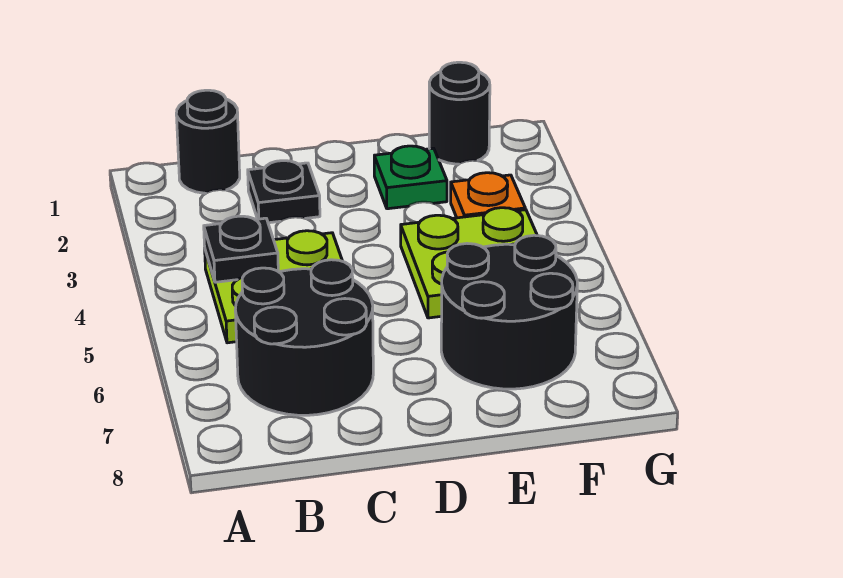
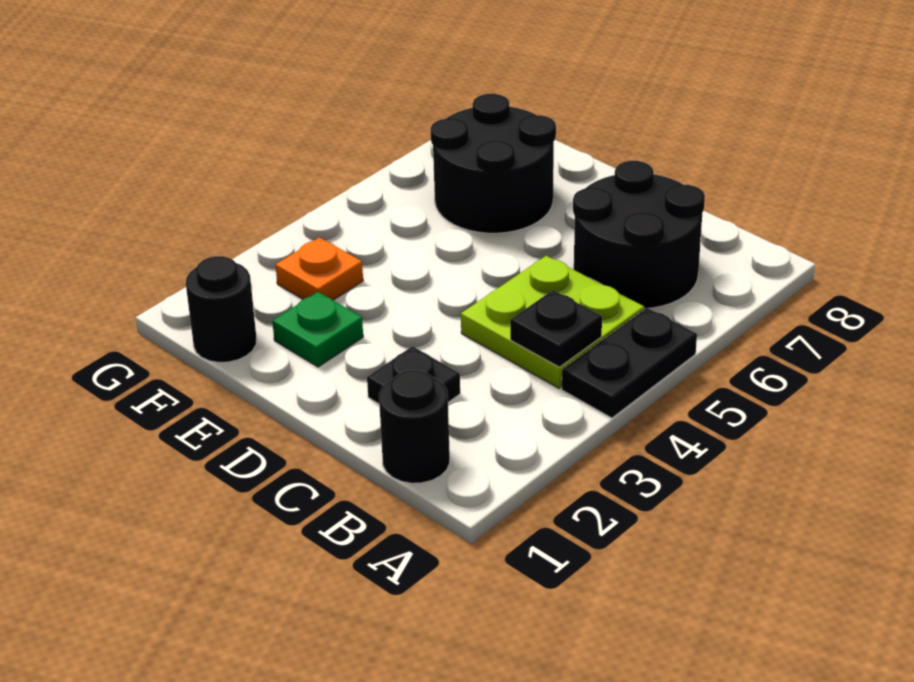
none -> black 1x2 plate [562,308,697,418]
lime 2x2 plate [401,208,537,318] -> none

